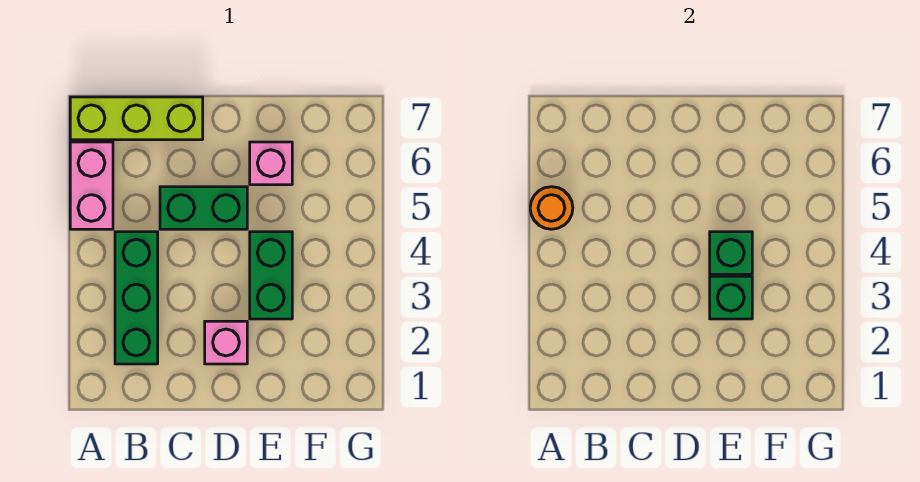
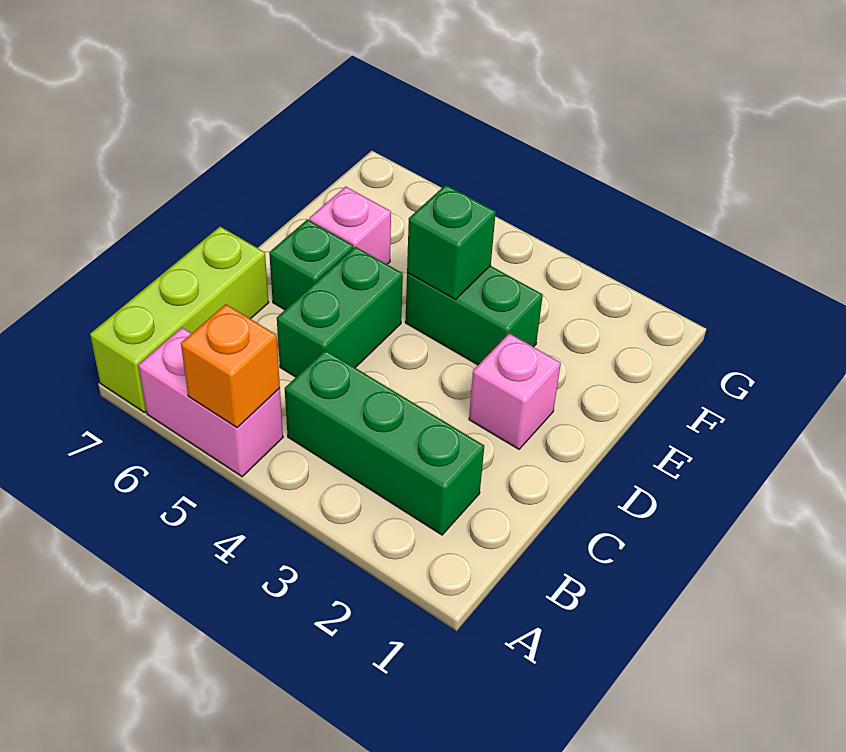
orange 1x1 round brick [530,187,573,229] -> orange 1x1 brick [181,304,280,428]
green 1x1 brick [710,276,752,319] -> green 1x1 brick moved to [269,220,353,310]

